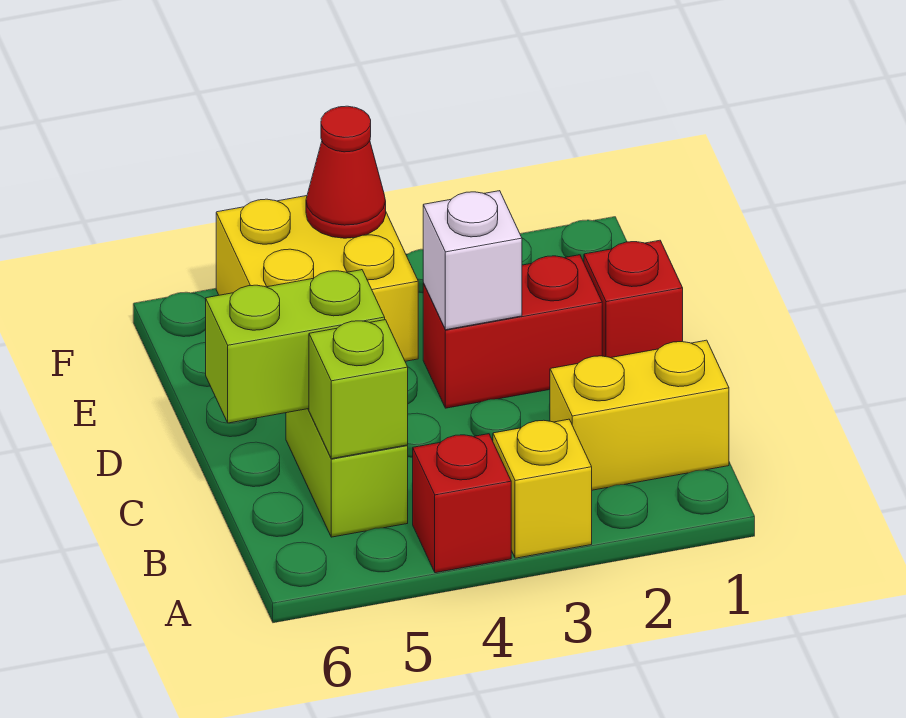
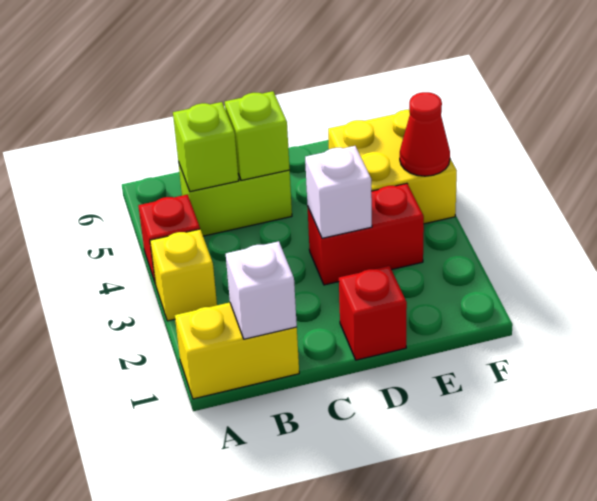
yellow 1x2 brick [550,340,729,490] -> yellow 1x2 brick turned to [175,302,299,399]
none -> white 1x1 brick [226,241,297,339]
lime 1x2 brick [206,270,385,423] -> lime 1x1 brick [225,91,290,180]
red 1x2 brick [423,255,602,408] -> red 1x2 brick turned to [307,183,424,285]

